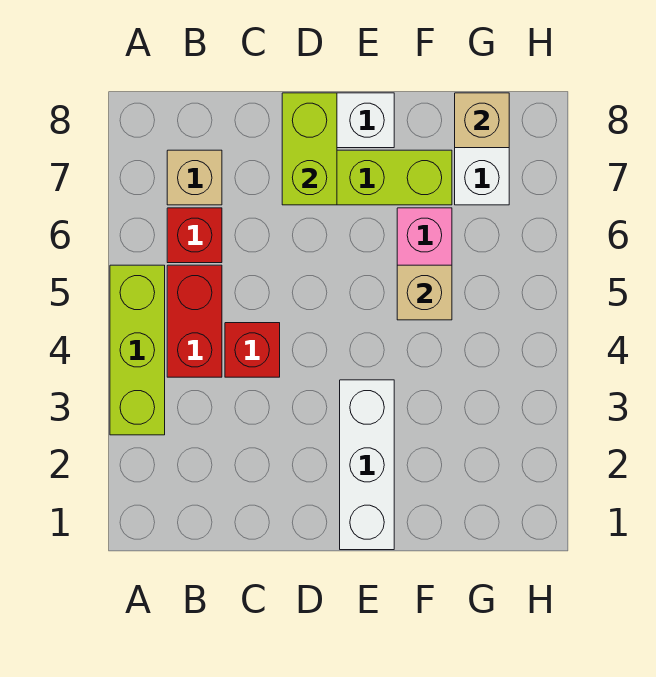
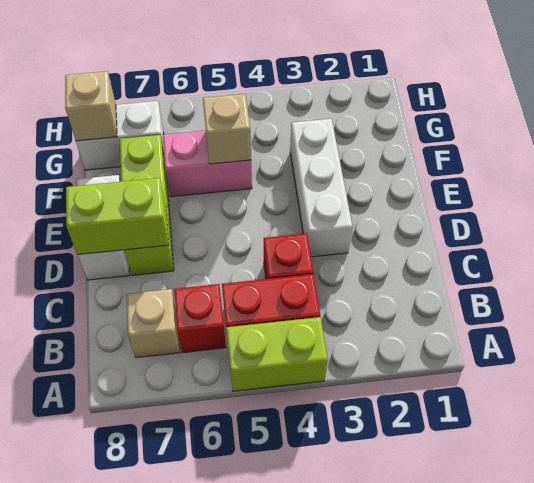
lime 1x3 brick [110,265,165,435] -> lime 1x2 brick [226,317,328,391]
white 1x3 brick [340,380,394,550] -> white 1x3 brick turned to [290,119,352,257]

